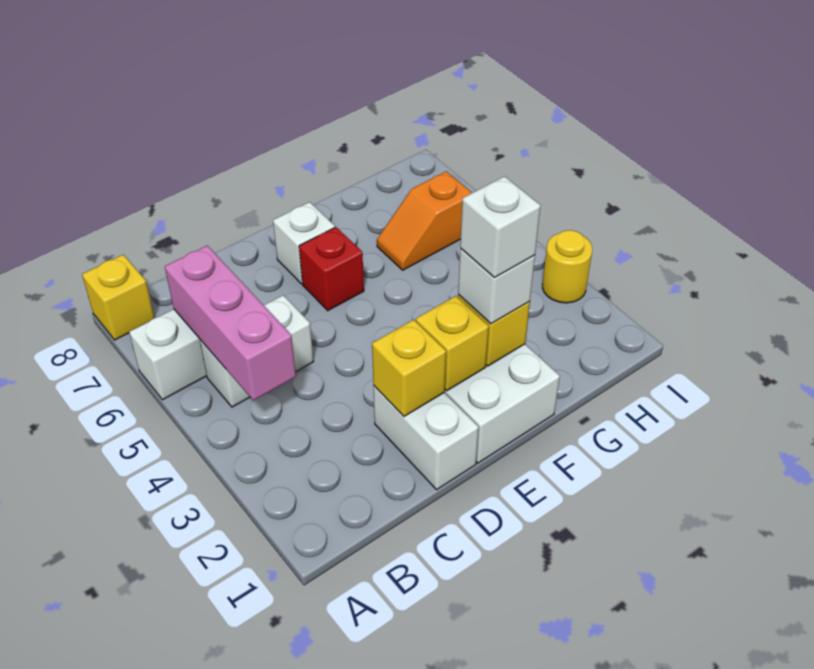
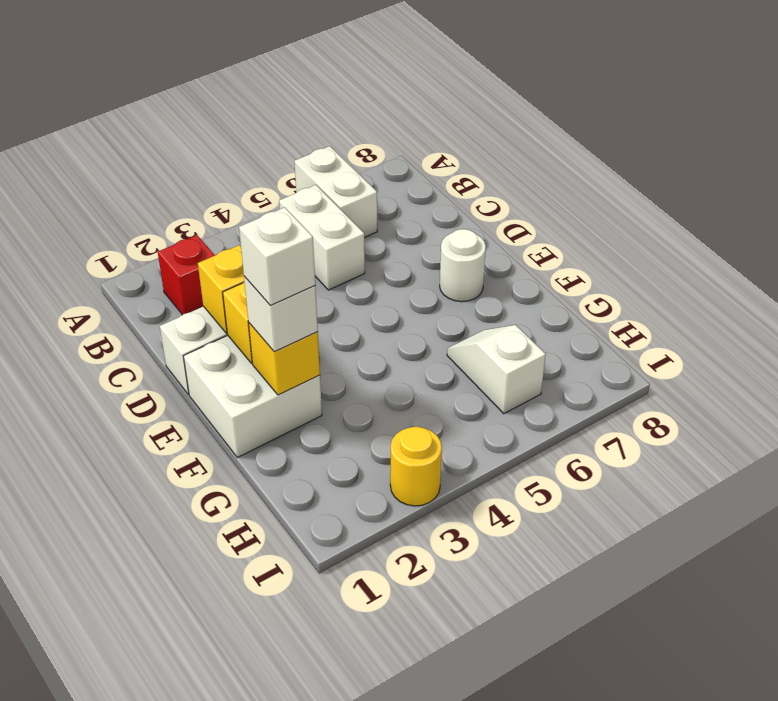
yellow 1x1 brick [82,255,154,340] -> none
pink 1x3 brick [165,245,296,400] -> none
red 1x1 brick [299,227,364,311] -> red 1x1 brick moved to [158,235,215,315]
white 1x1 brick [273,202,335,284] -> white 1x1 round brick [440,229,486,302]
orange 1x2 slope [377,171,472,270] -> white 1x2 slope [447,325,546,414]

